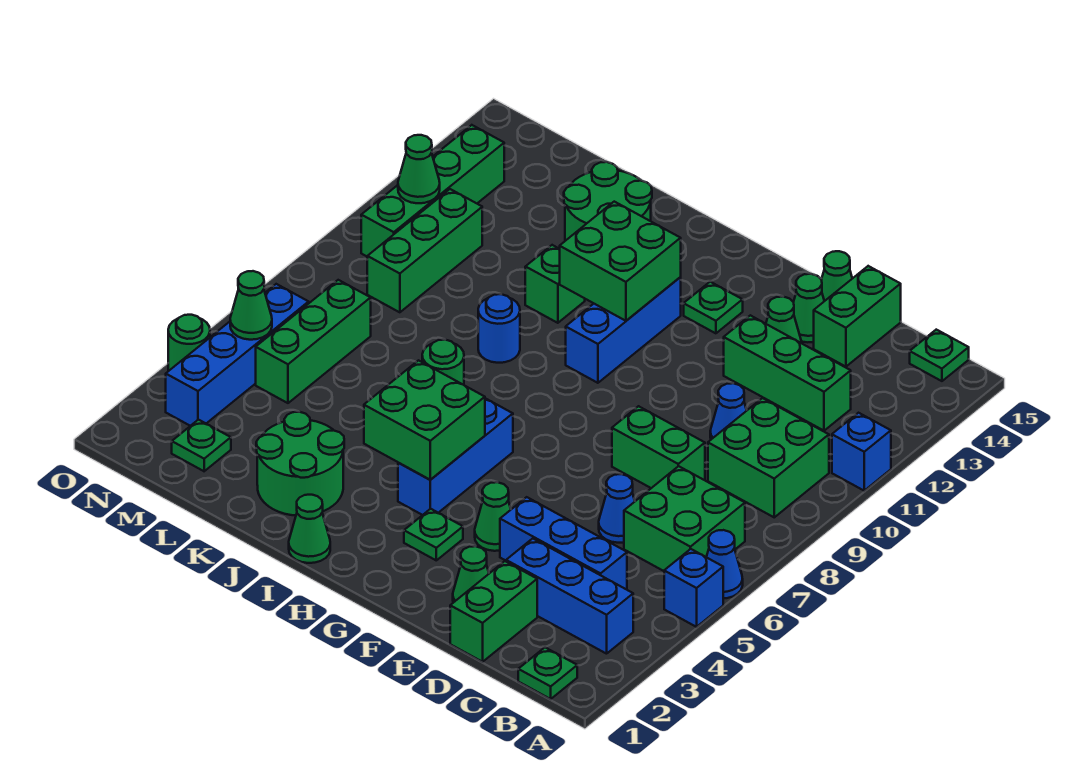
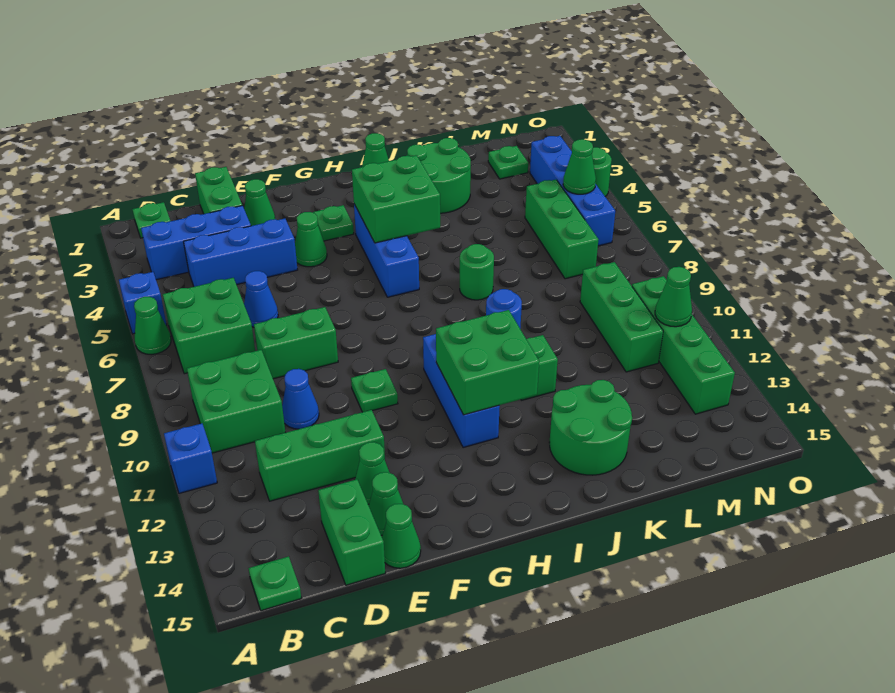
blue 1x1 cone [707,530,743,599] -> green 1x1 cone [134,297,171,355]
green 1x1 plate [684,282,743,333] -> green 1x1 plate moved to [351,369,398,412]

